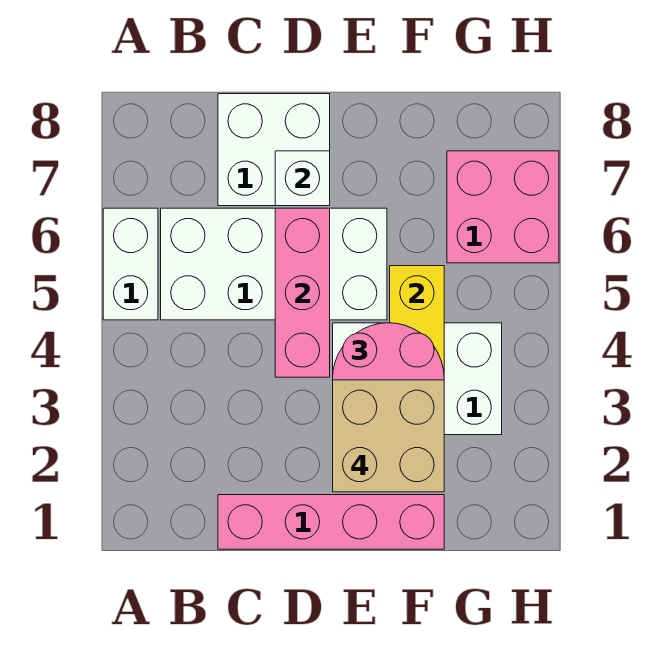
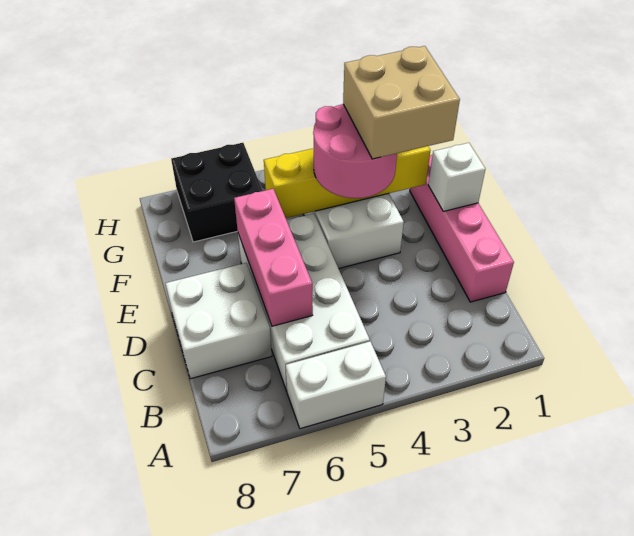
pink 1x3 brick [275,208,330,377] -> pink 1x3 brick turned to [234,189,313,326]
white 1x1 brick [275,151,330,206] -> white 1x1 brick moved to [428,143,485,211]
pink 2x2 brick [447,151,559,263] -> black 2x2 brick [171,143,263,242]

